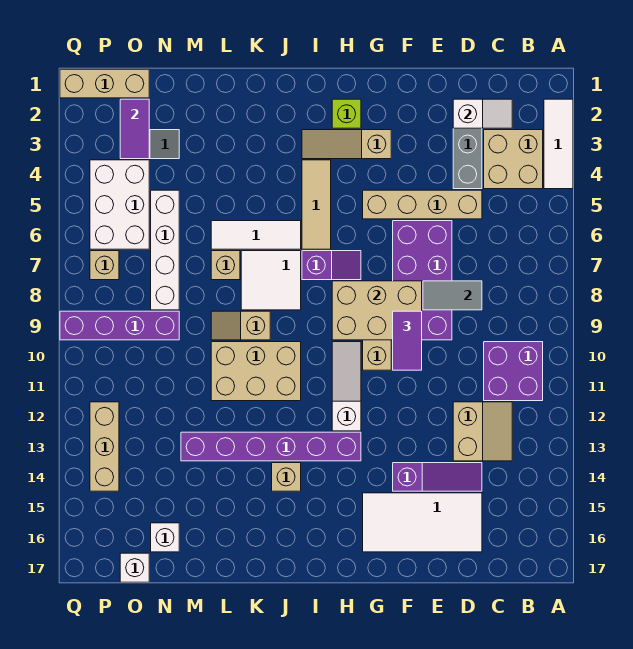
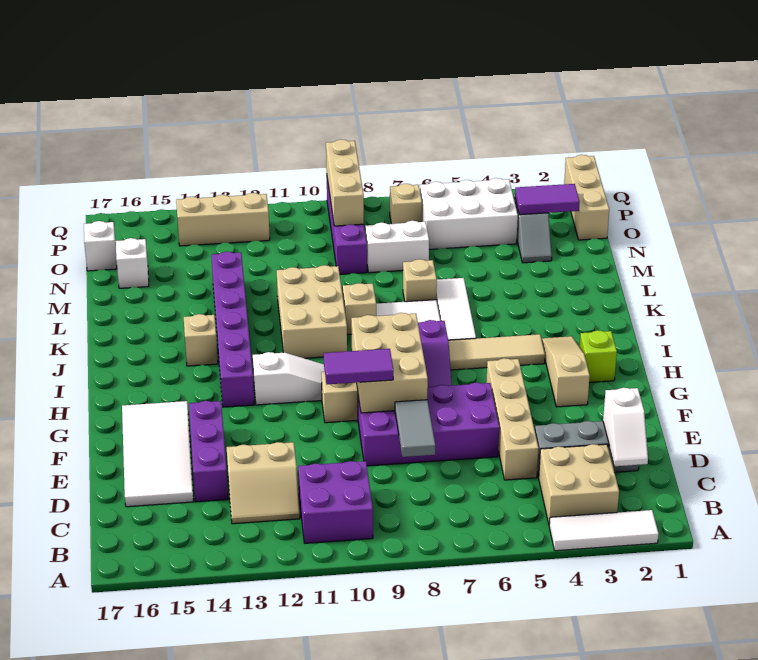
purple 1x3 slope [393,463,482,491] -> purple 1x3 brick [189,401,228,502]
white 1x4 brick [151,190,179,310] -> white 1x2 brick [365,221,429,273]
none -> tan 1x3 brick [326,140,364,226]

